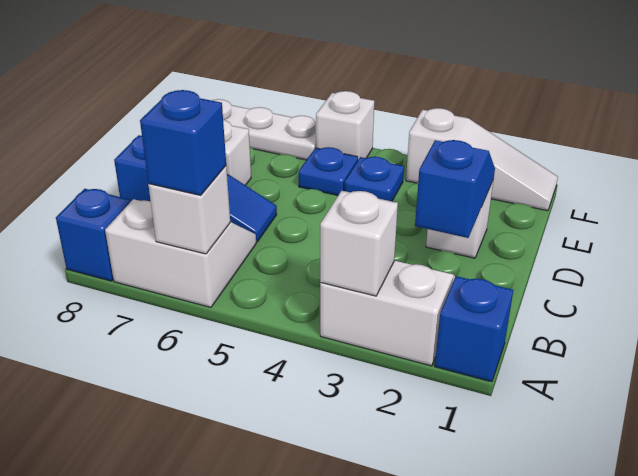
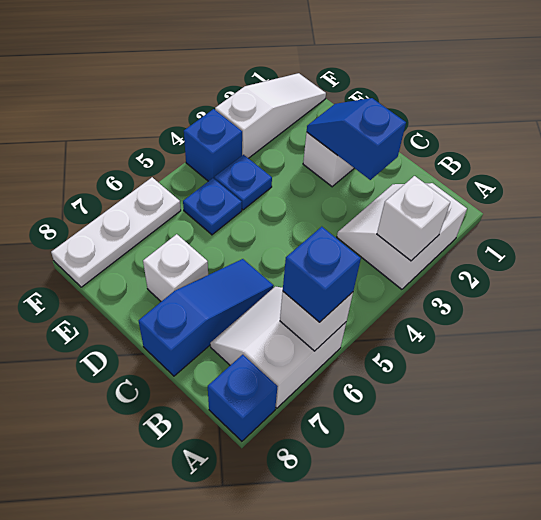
blue 1x1 brick [435,276,513,382] -> blue 1x1 brick moved to [184,109,242,181]
white 1x1 brick [316,91,374,160] -> none

